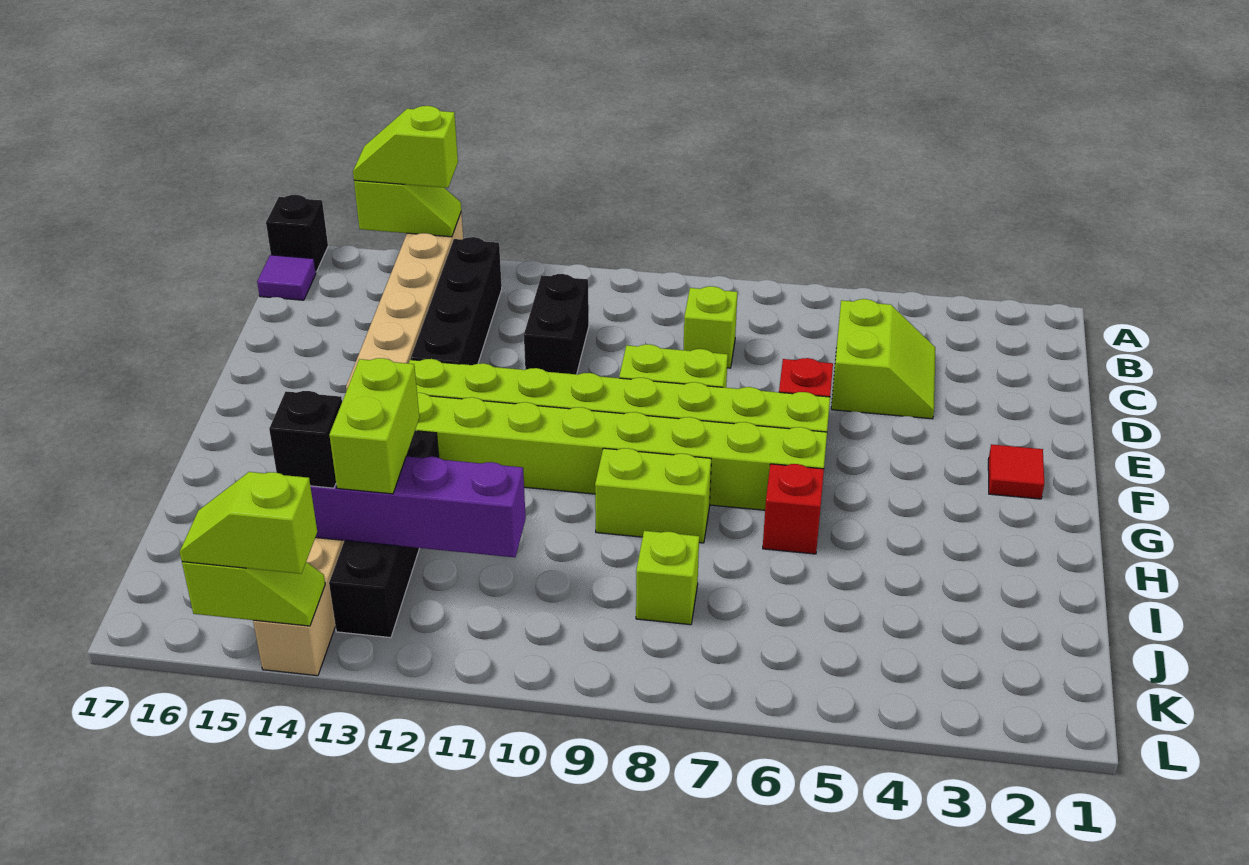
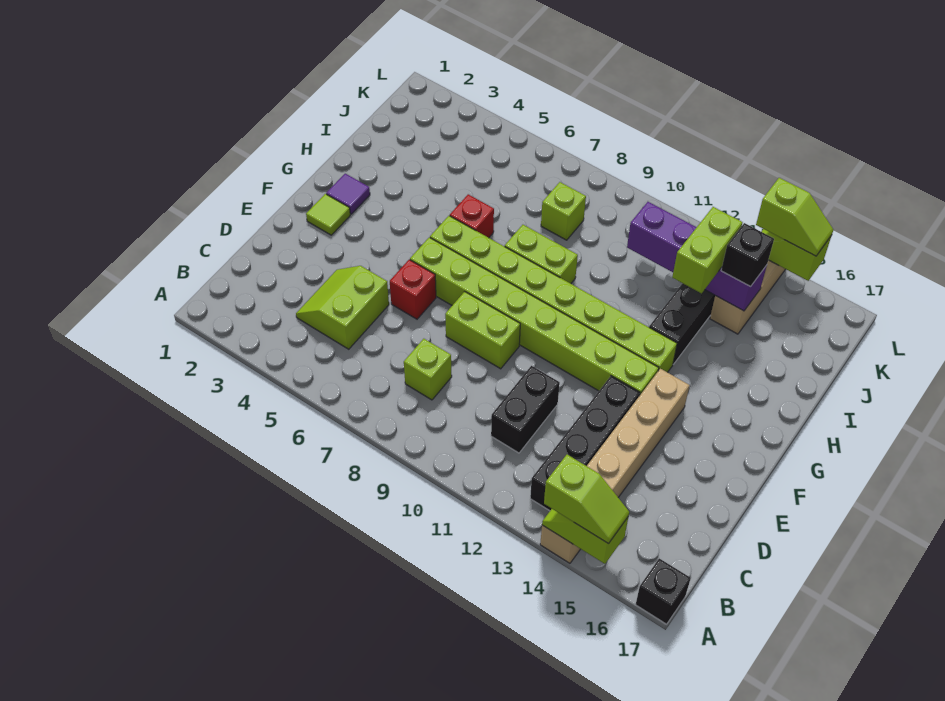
purple 1x1 tile [257,255,316,300] -> purple 1x1 tile moved to [326,174,370,214]
red 1x1 tile [988,444,1044,499] -> lime 1x1 tile [306,194,350,235]

